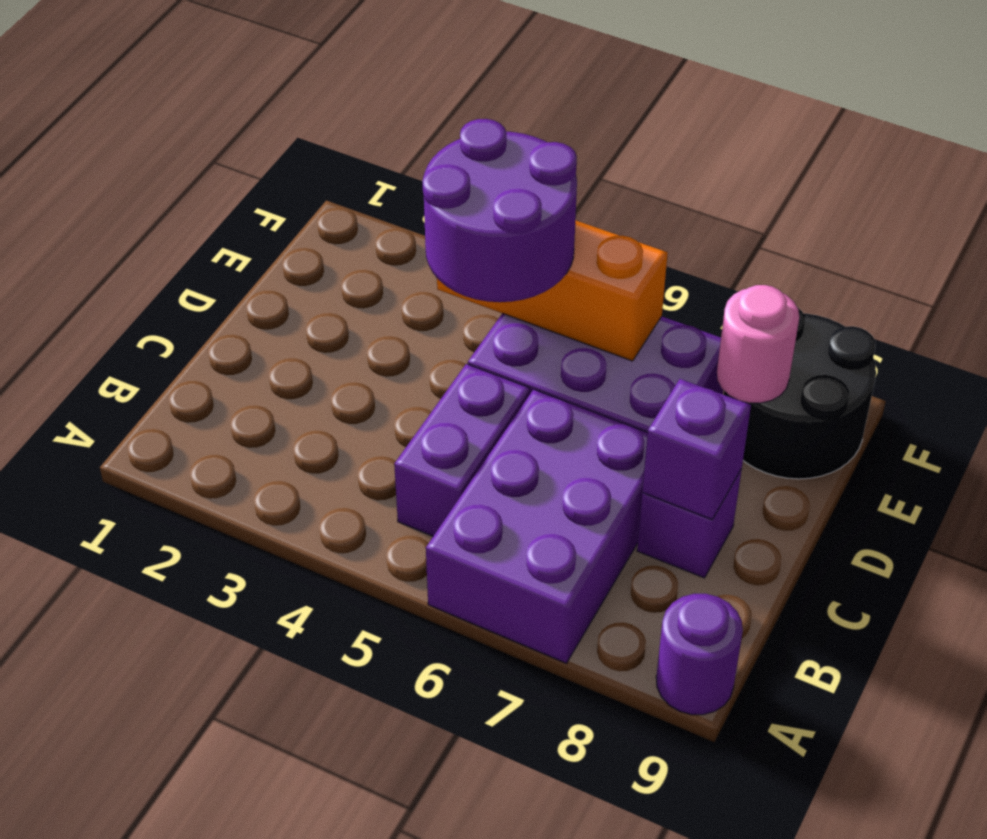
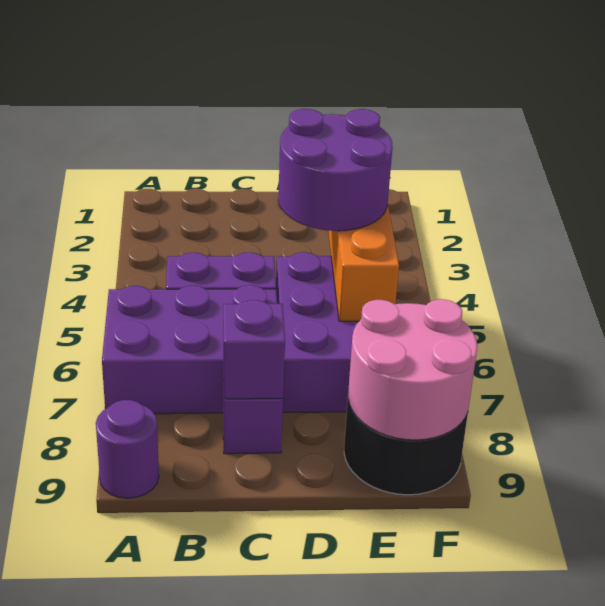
pink 1x1 round brick [717,285,799,403] -> pink 2x2 round brick [348,299,477,440]

